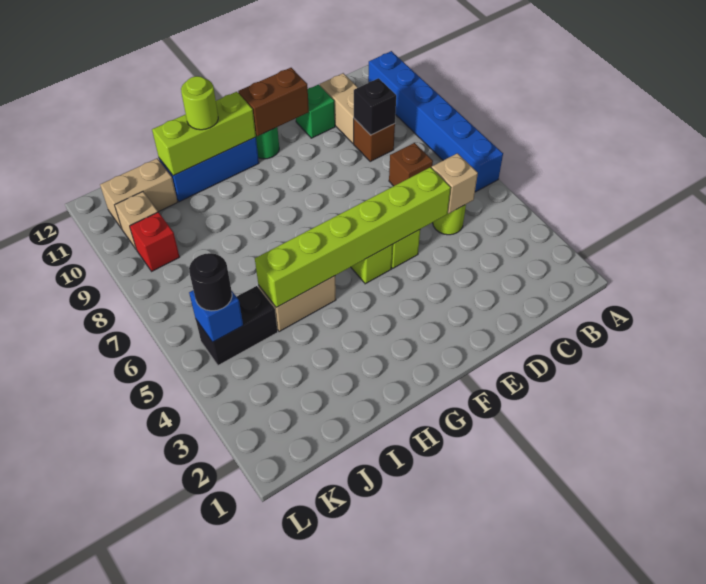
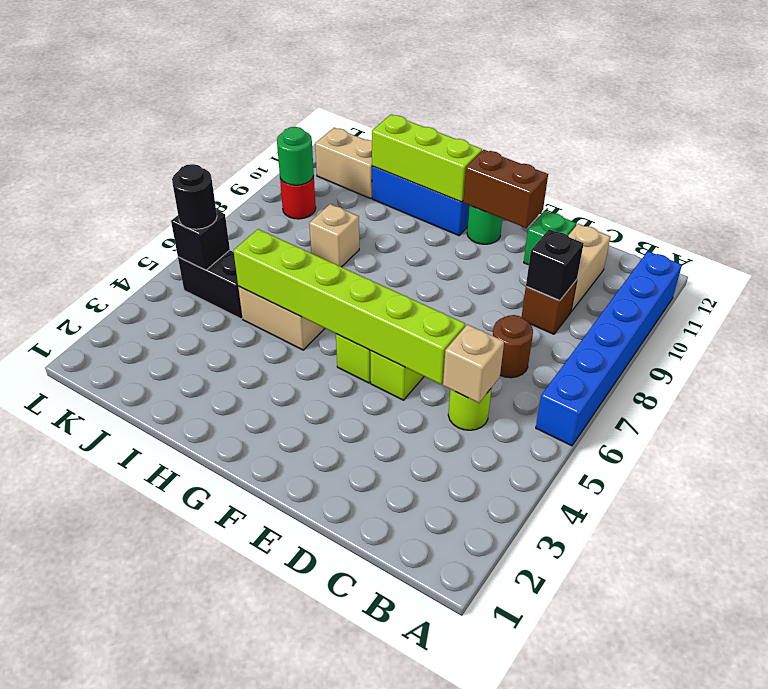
brown 1x1 brick [389,143,433,186] -> brown 1x1 round brick [493,315,533,378]
lime 1x1 round brick [181,76,218,130] -> none
blue 1x1 brick [189,290,243,342] -> black 1x1 brick [171,210,230,270]
red 1x1 brick [130,212,180,271] -> red 1x1 round brick [280,176,316,219]
none -> green 1x1 round brick [277,127,314,185]
tan 1x1 brick [115,192,158,250] -> tan 1x1 brick moved to [309,204,359,267]

